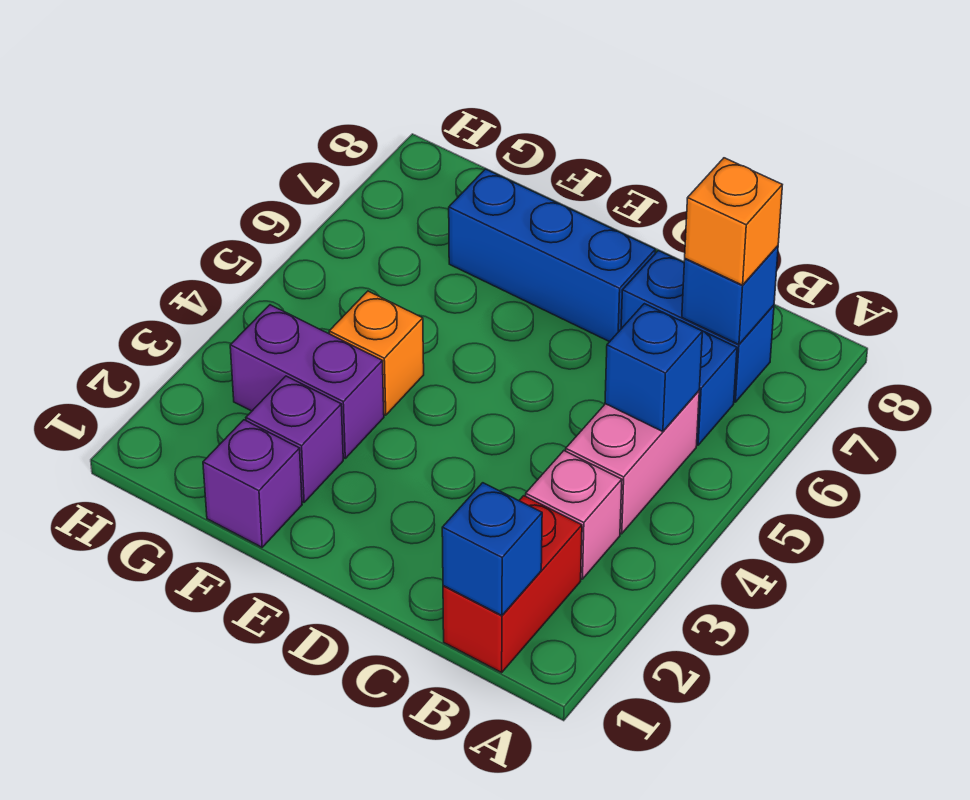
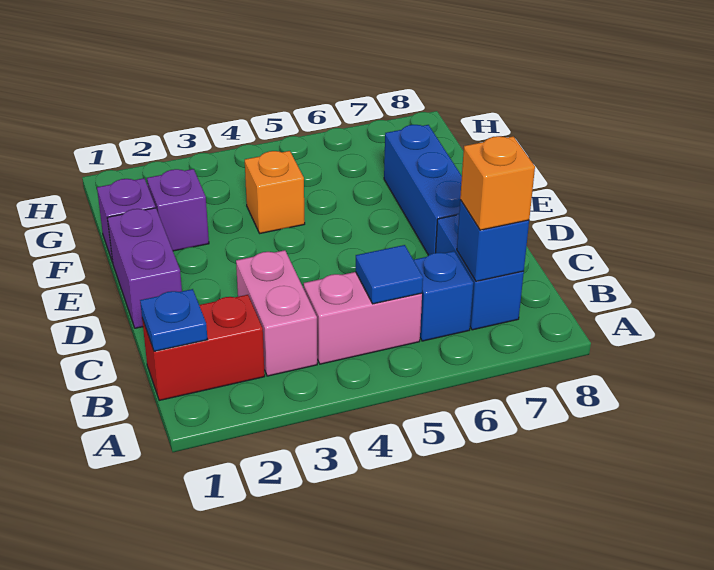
blue 1x1 brick [442,483,542,616] -> blue 1x1 plate [140,289,208,351]
pink 1x1 brick [526,451,622,579] -> pink 1x2 brick [236,250,317,376]
blue 1x1 brick [605,304,702,432] -> blue 1x1 tile [356,245,423,304]
purple 1x2 brick [230,305,384,458] -> purple 1x2 brick moved to [107,208,182,328]

